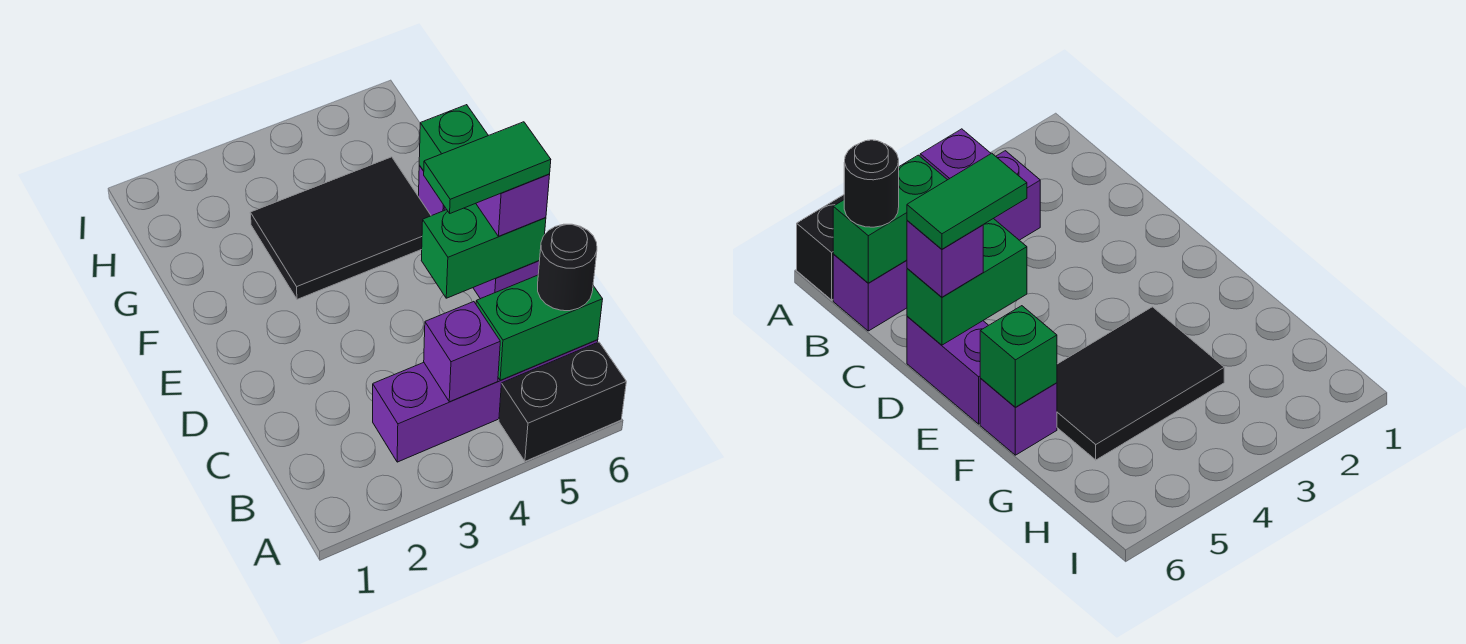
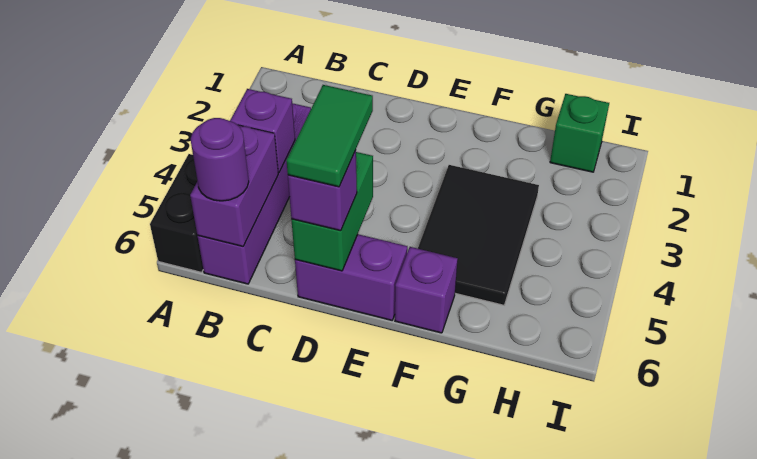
green 1x2 brick [476,275,603,380] -> purple 1x2 brick [190,125,278,247]
black 1x1 round brick [538,224,597,311] -> purple 1x1 round brick [191,118,249,201]
green 1x1 brick [419,105,488,171] -> green 1x1 brick moved to [550,94,609,172]

